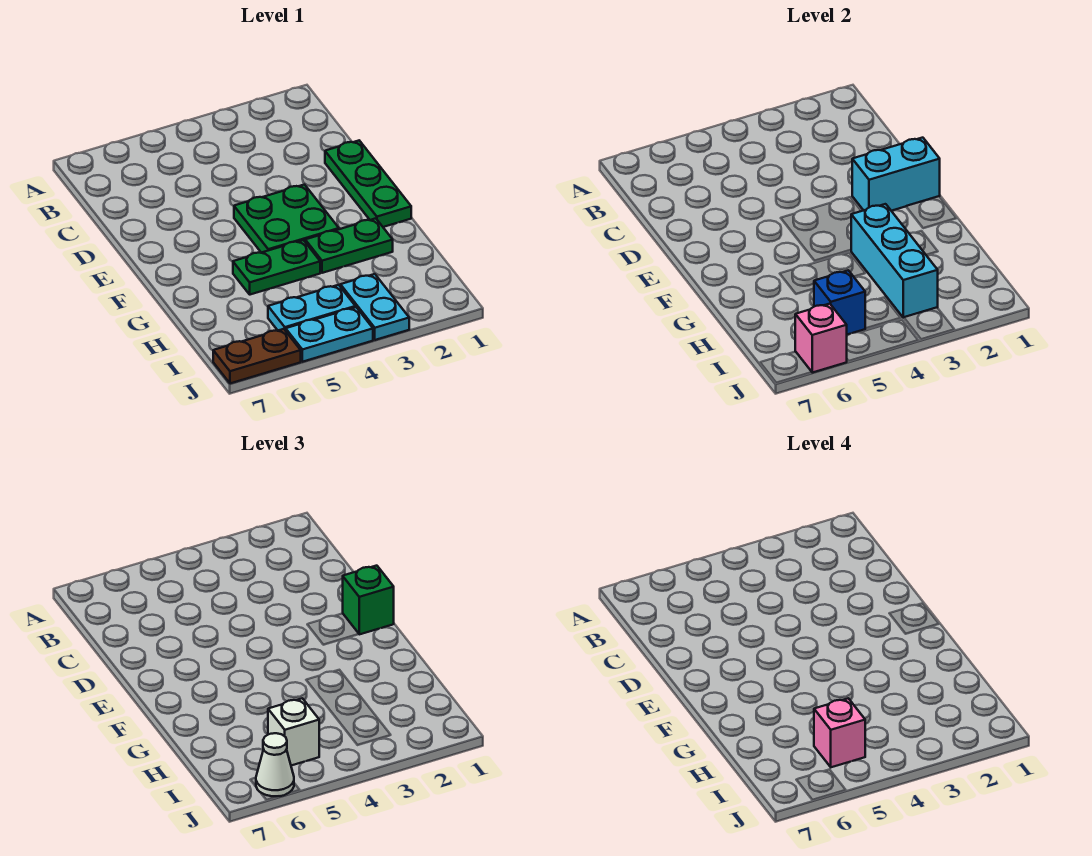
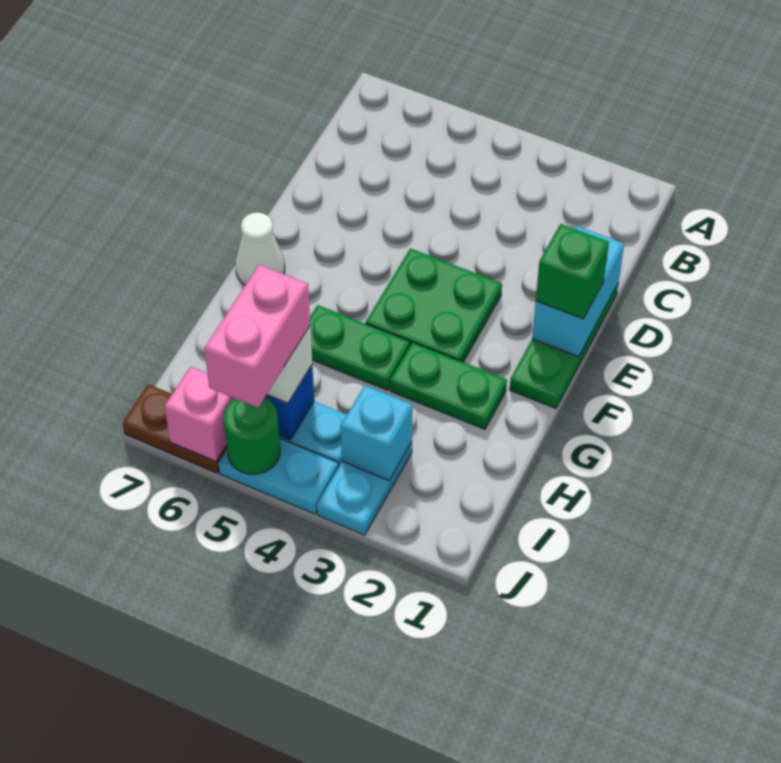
cyan 1x2 brick [852,138,940,211] -> cyan 1x2 brick turned to [532,226,624,357]
cyan 1x3 brick [851,204,938,318] -> cyan 1x1 brick [341,386,413,480]
pink 1x1 brick [814,698,865,767] -> pink 1x2 brick [204,265,310,408]
none -> green 1x1 round brick [224,398,280,474]
white 1x1 cone [256,733,294,796] -> white 1x1 cone moved to [236,213,285,285]

